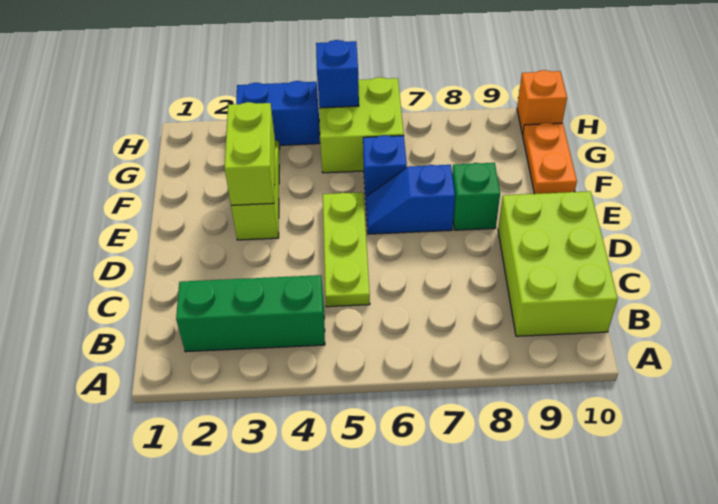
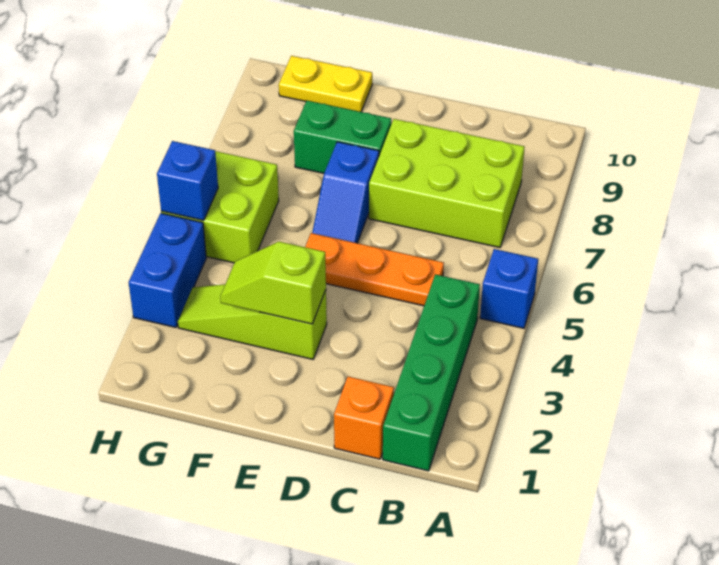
green 1x3 brick [176,275,325,352] -> green 1x4 brick [383,274,480,471]
lime 2x3 brick [498,191,618,336] -> lime 2x3 brick moved to [369,119,524,248]
lime 1x3 plate [323,192,370,307] -> orange 1x3 plate [305,233,444,306]
lime 1x2 brick [225,102,275,205] -> lime 1x2 slope [220,242,326,324]
green 1x1 brick [452,163,500,230] -> green 1x2 brick [294,101,391,173]
blue 1x1 brick [363,135,407,199] -> blue 1x1 brick moved to [480,249,538,328]
orange 1x2 plate [523,123,577,194] -> yellow 1x2 plate [279,56,372,112]
orange 1x1 brick [517,70,567,134] -> orange 1x1 brick moved to [334,377,394,459]

